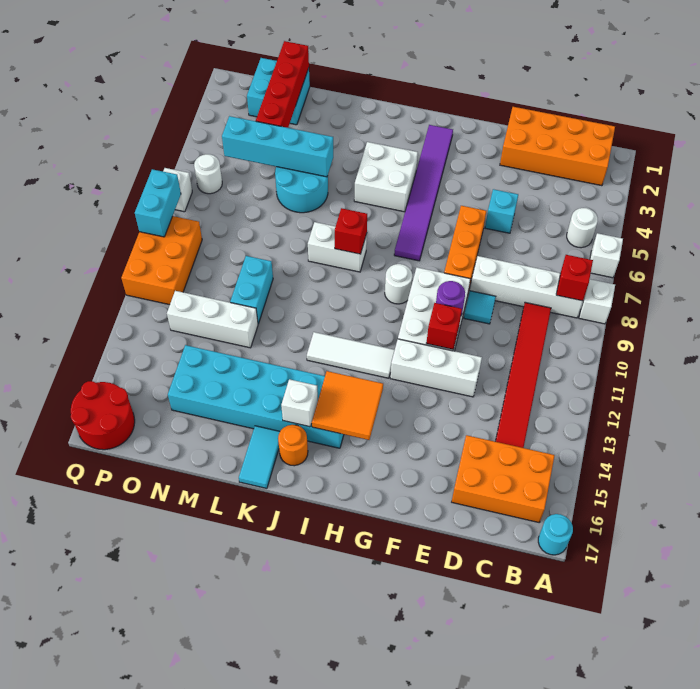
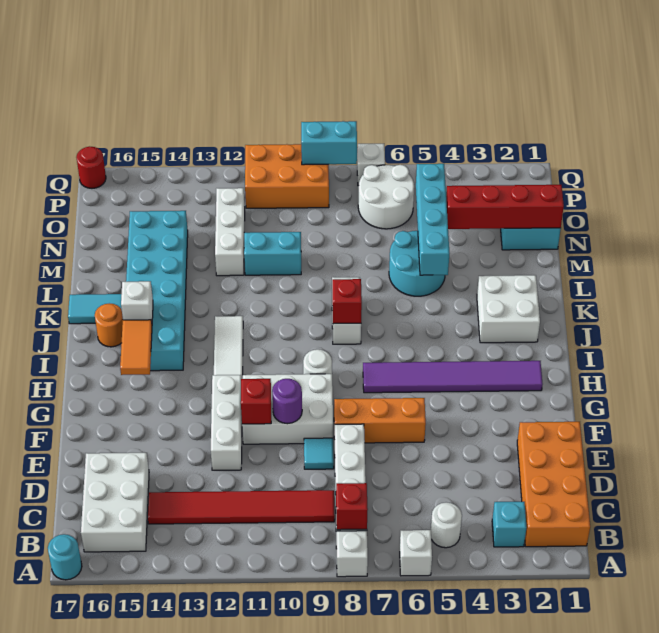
orange 2x3 brick [452,435,555,523] -> white 2x3 brick [81,453,149,552]
cyan 1x1 brick [485,189,518,233] -> cyan 1x1 brick moved to [492,502,527,547]
orange 2x2 tile [312,371,383,440] -> orange 1x2 tile [120,320,152,375]
white 2x2 brick [354,142,418,212] -> white 2x2 brick moved to [477,275,540,343]
white 1x1 round brick [194,154,222,194] -> white 2x2 round brick [358,165,414,229]
red 2x2 round brick [71,381,135,450] -> red 1x1 round brick [76,146,106,188]

